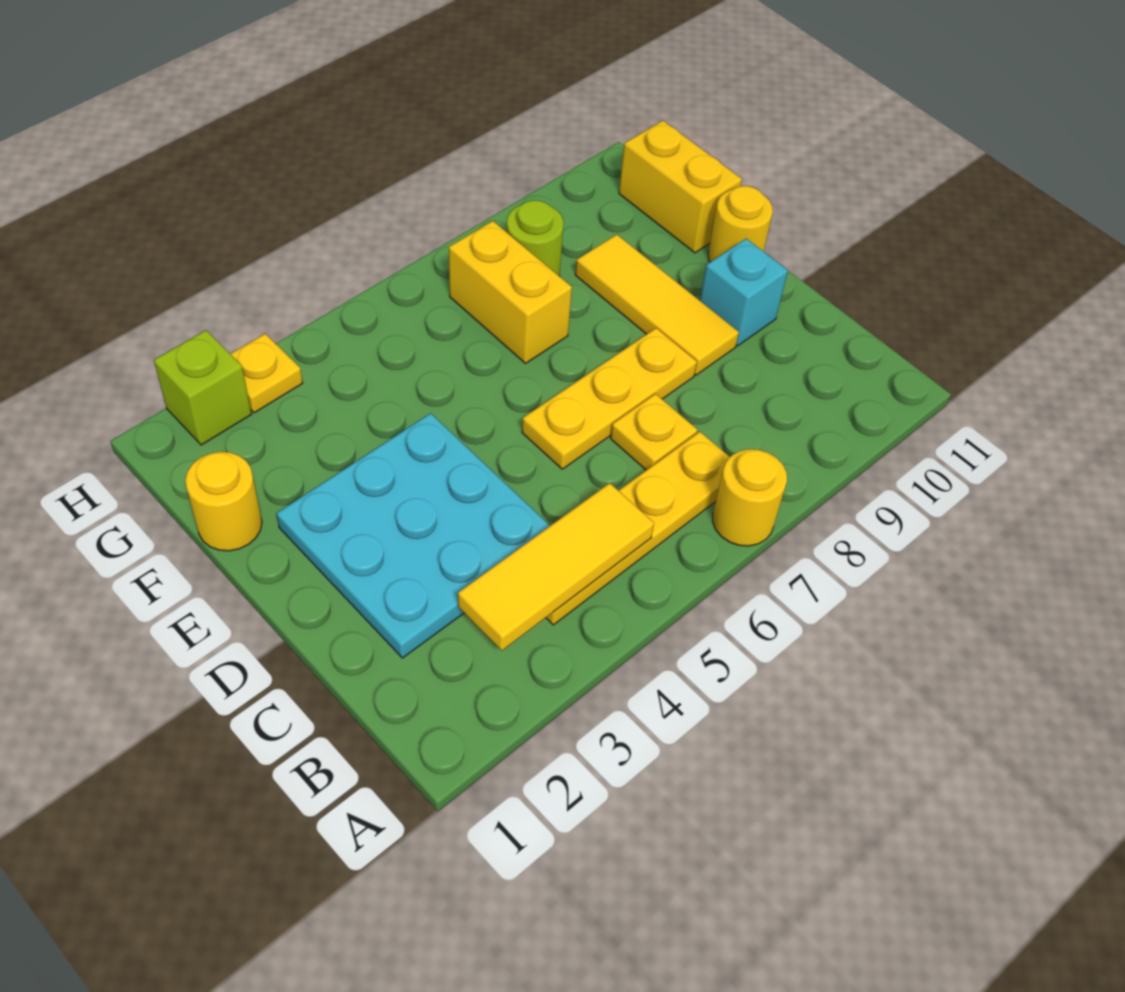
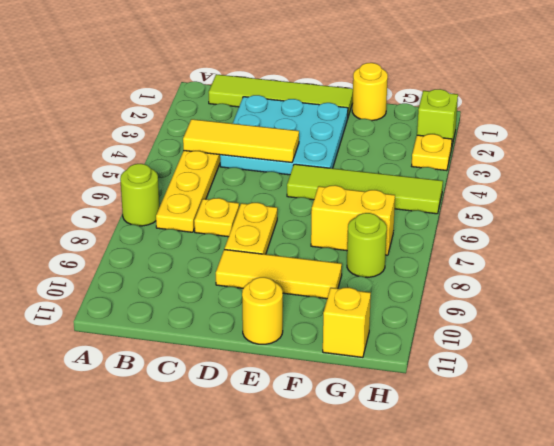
yellow 1x1 round brick [713,449,787,546] -> lime 1x1 round brick [120,164,159,226]
none -> lime 1x4 tile [209,74,353,116]
yellow 1x3 tile [458,483,654,650] -> yellow 1x3 tile turned to [183,119,299,162]
yellow 1x3 plate [522,328,697,469] -> yellow 1x2 plate [224,203,277,254]
cyan 1x1 brick [700,239,788,346] -> none
none -> lime 1x4 tile [287,164,443,214]
yellow 1x2 brick [619,121,742,253] -> yellow 1x1 brick [323,287,371,357]

